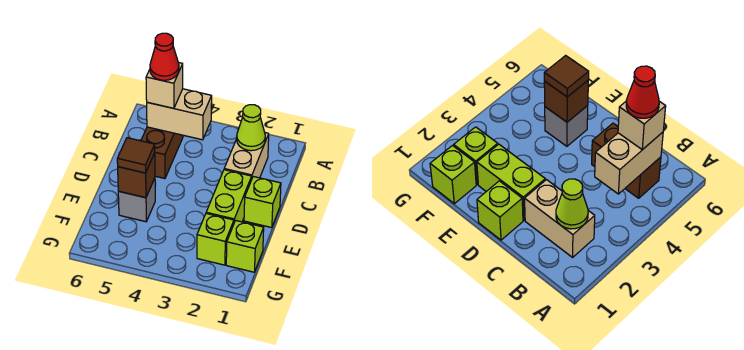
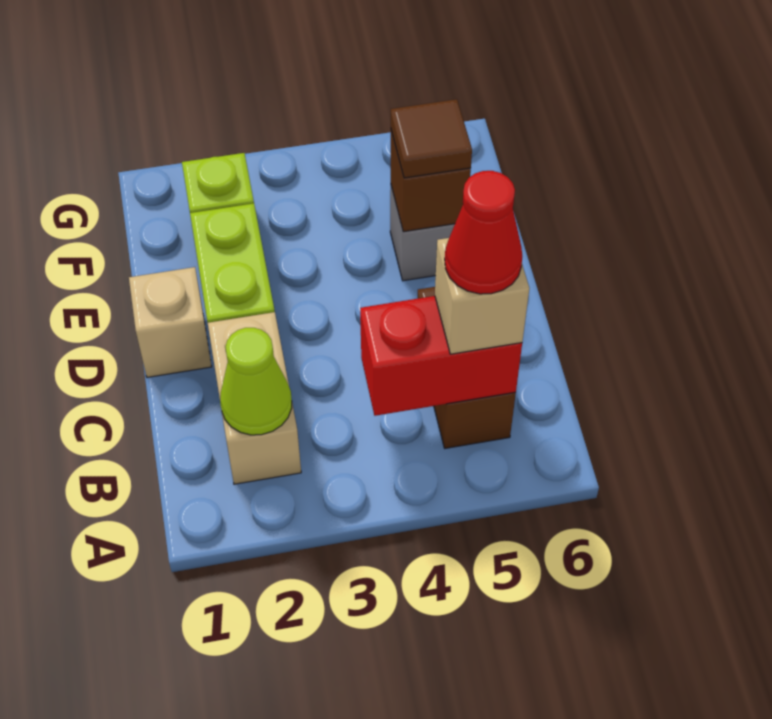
tan 1x2 brick [147,89,212,140] -> red 1x2 brick [360,296,522,416]
lime 1x1 brick [244,177,281,228] -> tan 1x1 brick [129,267,212,377]
lime 1x1 brick [226,221,264,272] -> none

